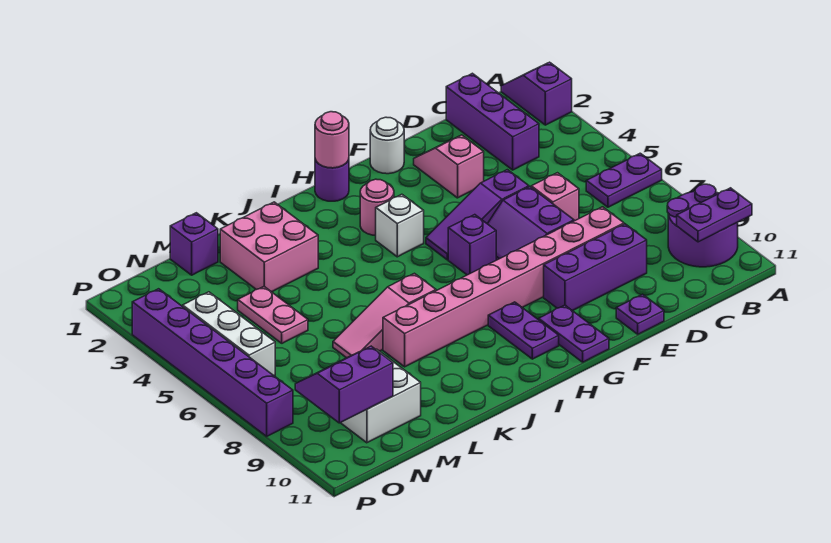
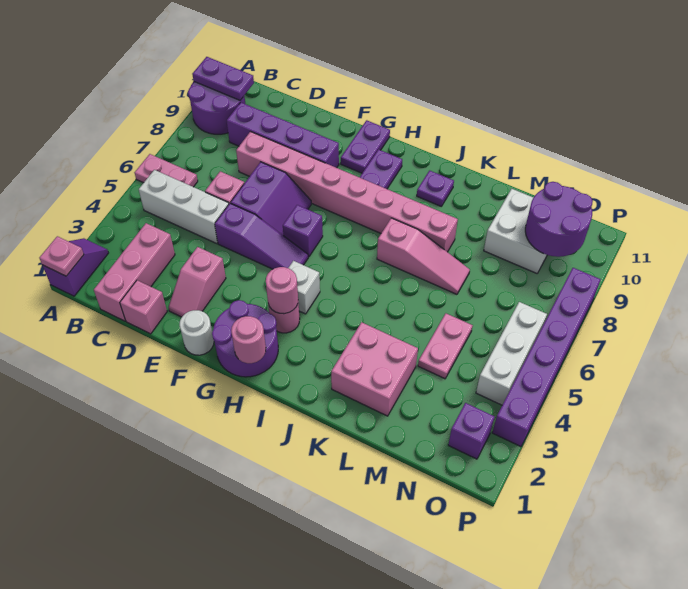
purple 1x2 slope [501,62,572,125] -> purple 1x2 slope turned to [42,238,108,296]
none -> pink 1x1 plate [39,236,84,276]
purple 1x2 plate [586,153,662,207] -> pink 1x2 plate [135,154,198,187]
none -> white 1x3 brick [139,170,229,244]
purple 1x3 brick [446,73,539,170] -> pink 1x3 brick [94,223,175,321]
none -> pink 1x1 brick [120,280,167,334]
purple 1x3 brick [544,224,647,311] -> purple 1x4 brick [227,102,339,168]
purple 1x1 plate [616,294,664,334] -> purple 1x1 plate moved to [417,171,454,206]
purple 1x1 round brick [315,159,349,201] -> purple 2x2 round brick [212,300,278,377]
none -> pink 1x1 round brick [266,267,298,314]
purple 1x1 brick [170,213,218,275] -> purple 1x1 brick moved to [448,403,494,459]
purple 2x2 slope [295,346,393,423] -> purple 2x2 round brick [525,182,593,257]

